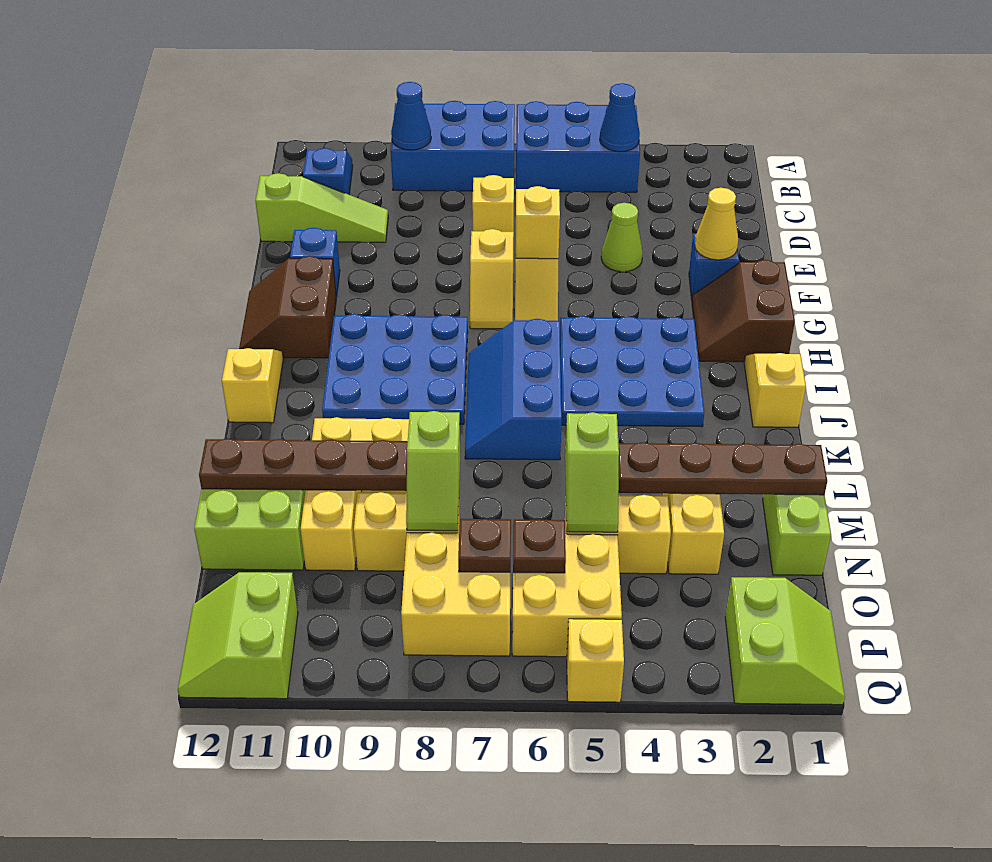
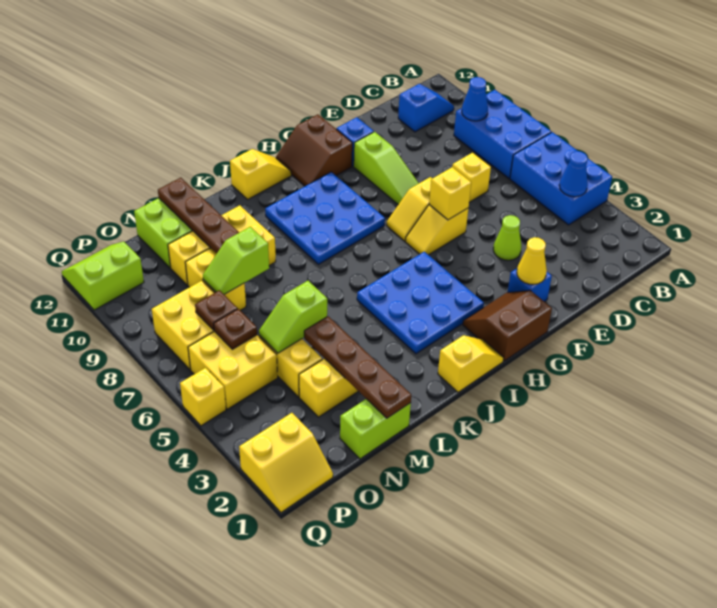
lime 1x3 slope [255,173,388,242] -> lime 1x3 slope moved to [354,132,419,205]
brown 2x2 slope [239,256,336,358] -> brown 2x2 slope turned to [276,114,352,186]
blue 2x3 slope [465,319,562,460] -> none
lime 2x2 slope [725,577,845,705] -> yellow 2x2 slope [239,413,333,512]

